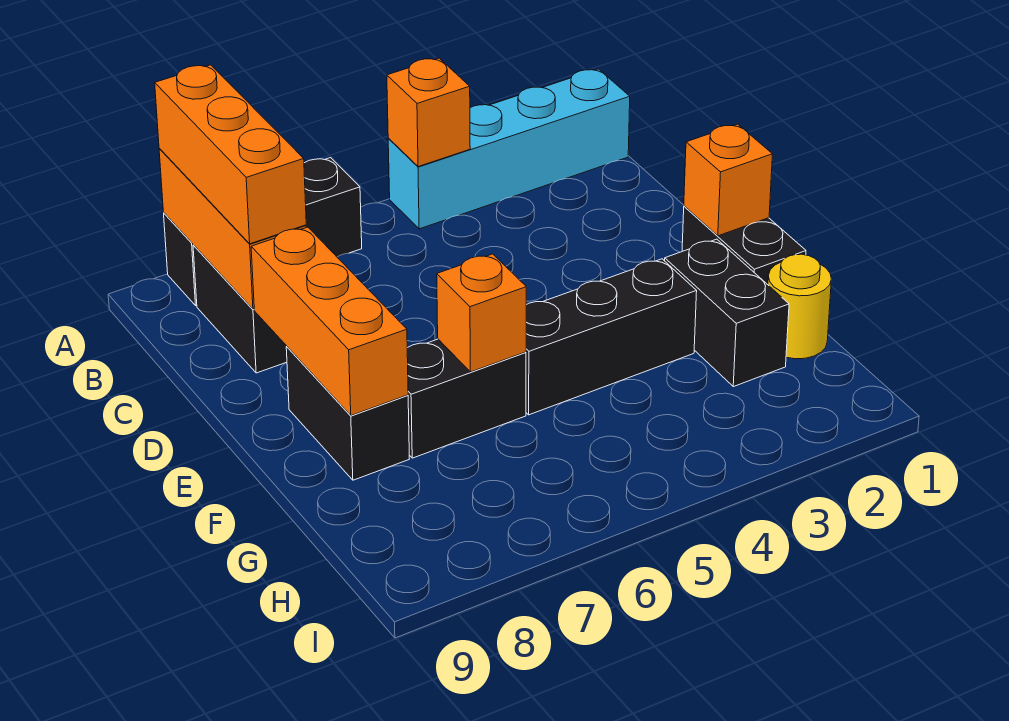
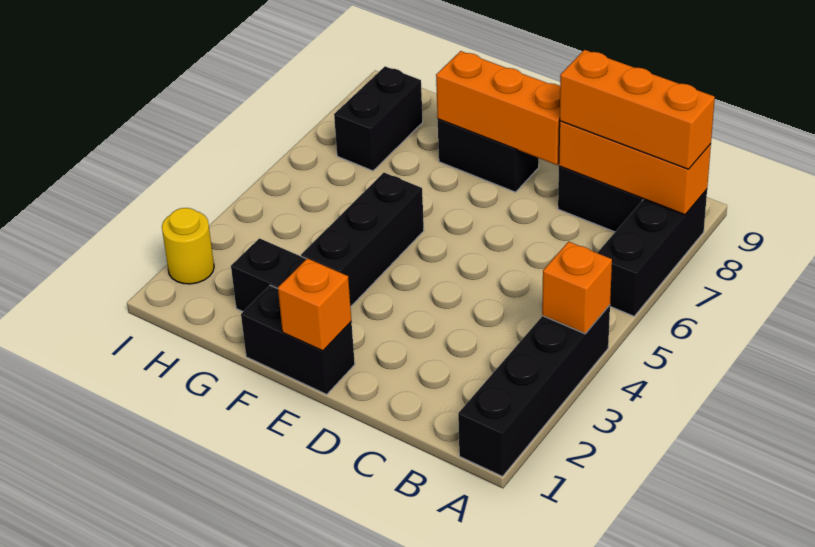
cyan 1x4 brick [388,69,630,229] -> black 1x4 brick [458,305,610,476]
black 1x2 brick [407,339,526,458] -> black 1x2 brick moved to [334,66,423,171]
orange 1x1 brick [437,254,526,372] -> none
yellow 1x1 round brick [768,254,831,359] -> yellow 1x1 round brick moved to [162,208,214,284]

